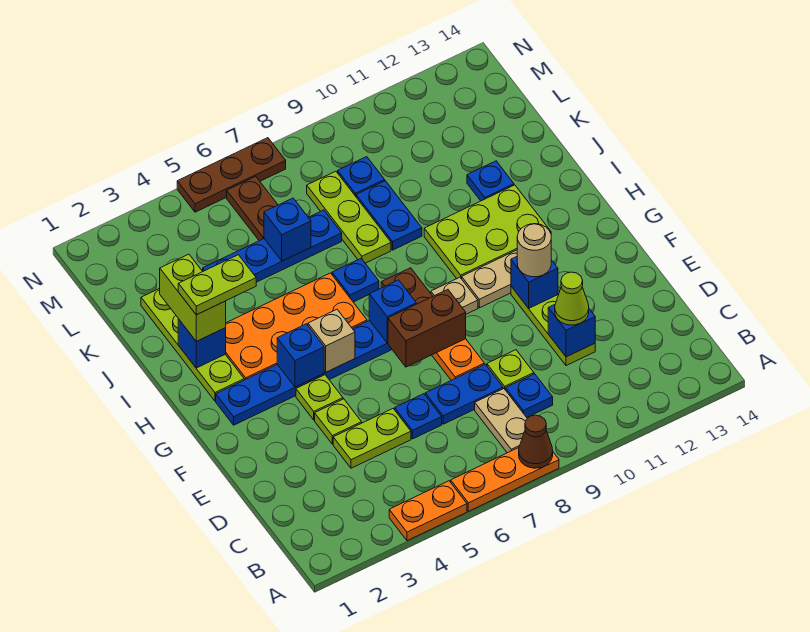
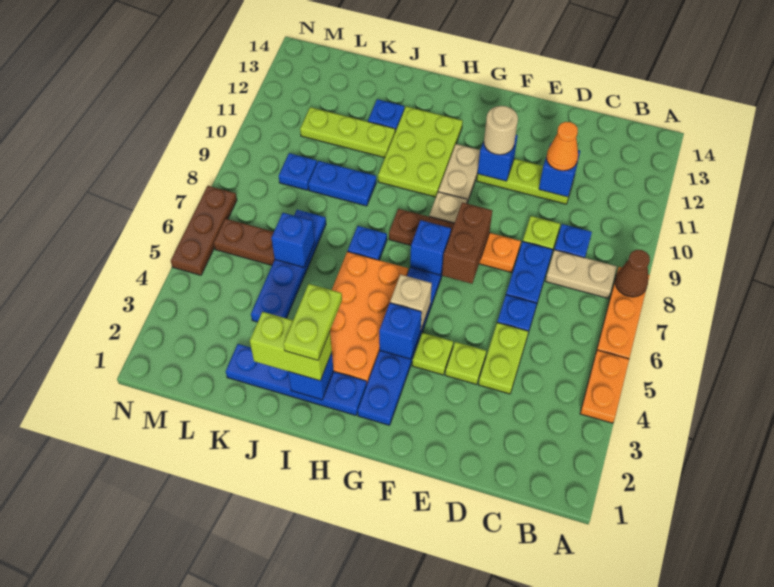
lime 1x1 cone [555,272,589,325] -> orange 1x1 cone [546,122,578,171]
lime 1x4 plate [141,288,244,401] -> blue 1x4 plate [226,344,367,415]
lime 1x3 plate [307,171,391,263] -> lime 1x3 plate moved to [300,107,395,158]

